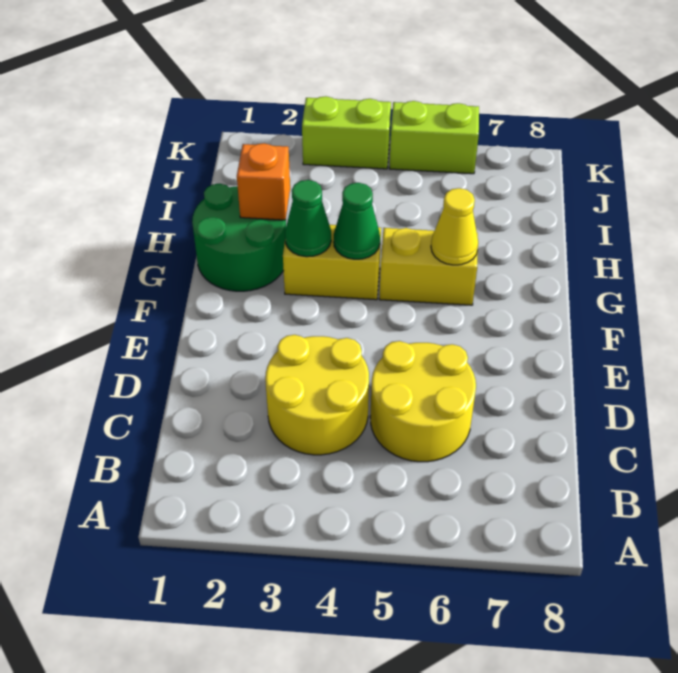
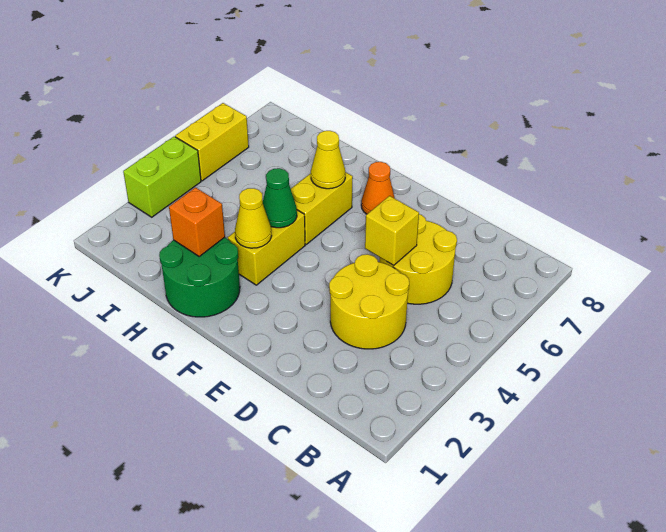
none -> yellow 1x1 brick [365,196,419,265]
none -> orange 1x1 cone [361,162,395,214]
green 1x1 cone [285,180,331,257] -> yellow 1x1 cone [235,188,271,248]
lime 1x2 brick [389,101,479,174] -> yellow 1x2 brick [175,103,249,181]

